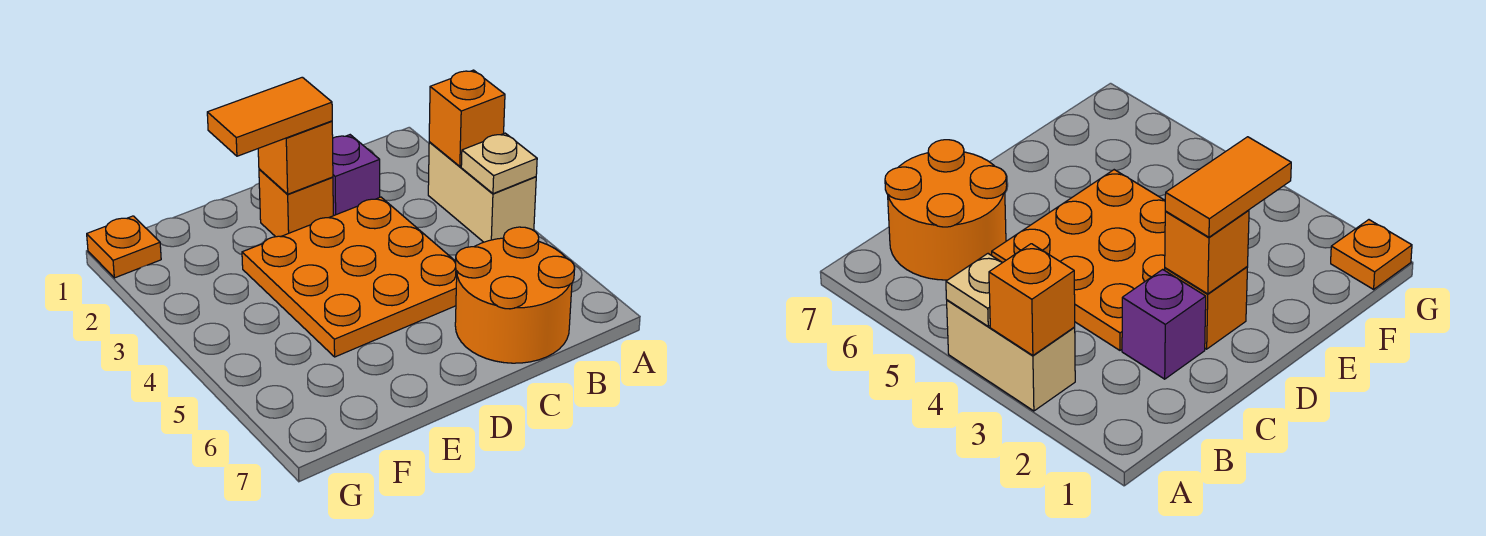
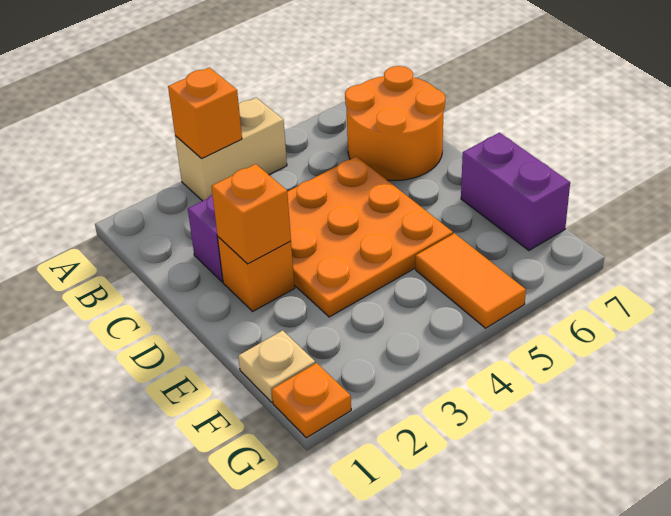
tan 1x1 plate [461,133,537,194] -> tan 1x1 plate moved to [238,330,315,402]
orange 1x2 tile [207,77,332,156] -> orange 1x2 tile moved to [416,233,526,328]
none -> purple 1x2 brick [461,133,570,250]

